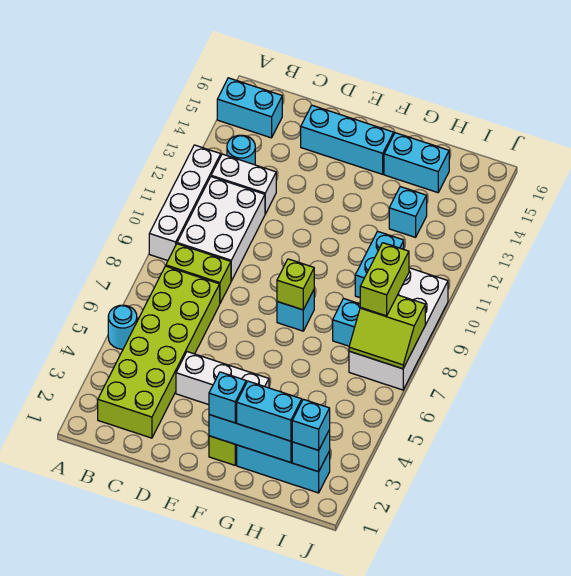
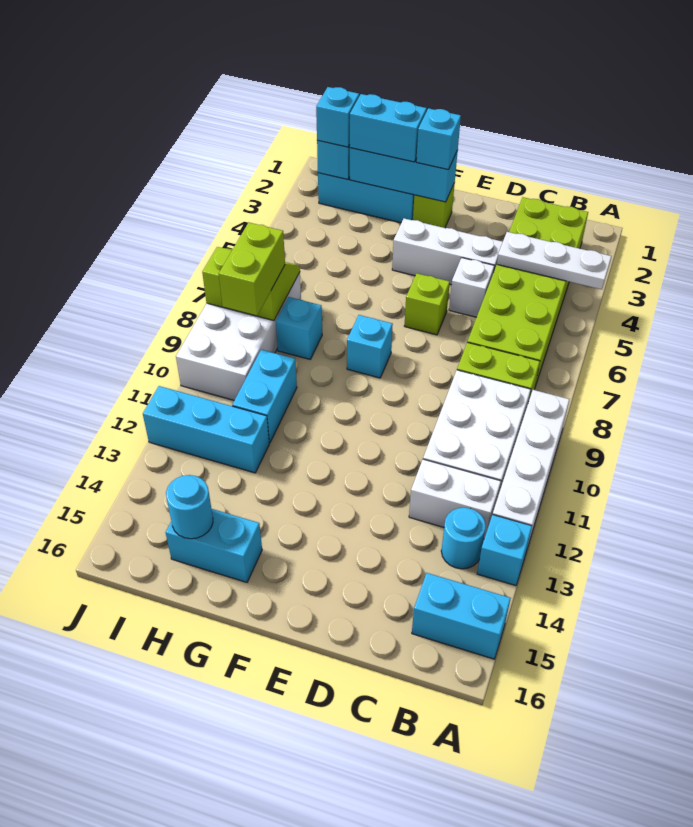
none -> white 1x3 plate [497,232,611,289]
cyan 1x1 round brick [108,305,137,349] -> cyan 1x1 round brick moved to [166,475,213,539]
none -> white 1x1 brick [449,258,494,317]
cyan 1x3 brick [300,105,394,174] -> cyan 1x3 brick moved to [143,386,269,473]
lime 1x1 brick [277,259,314,310] -> lime 1x1 brick moved to [404,273,450,335]
cyan 1x1 brick [389,187,427,237] -> cyan 1x1 brick moved to [477,515,532,586]

